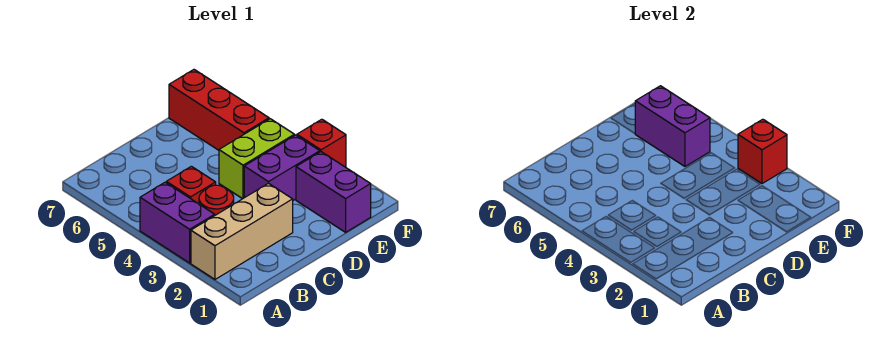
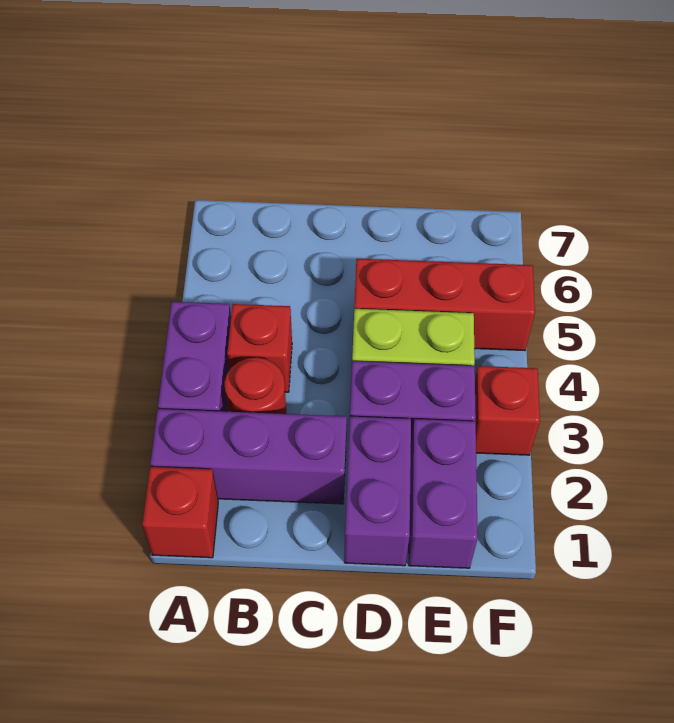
tan 1x3 brick [191,183,293,279] -> purple 1x3 brick [150,409,347,504]
red 1x3 brick [169,70,269,150] -> red 1x3 brick turned to [354,259,535,351]
purple 1x2 brick [635,86,710,166] -> purple 1x2 brick moved to [344,417,411,566]
red 1x1 brick [738,119,787,184] -> red 1x1 brick moved to [142,467,218,558]

